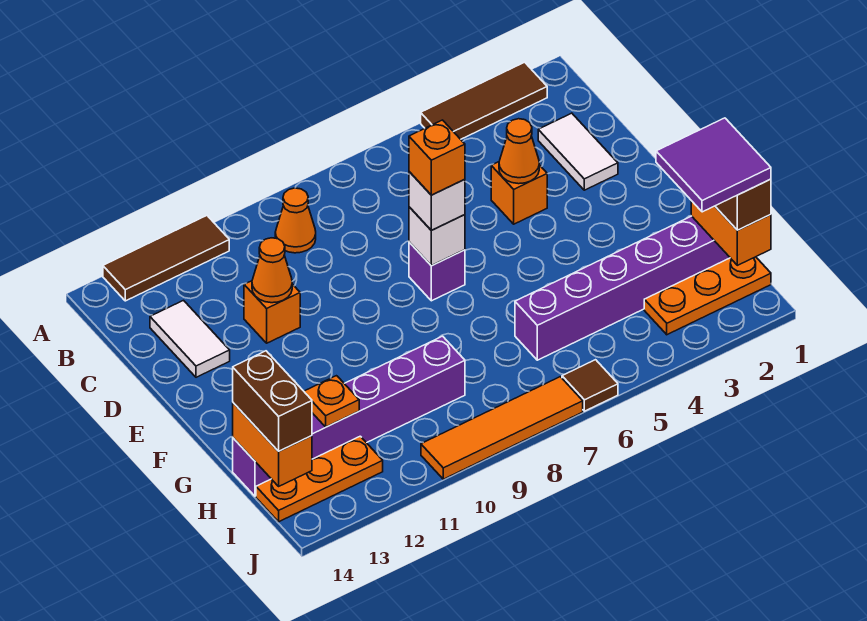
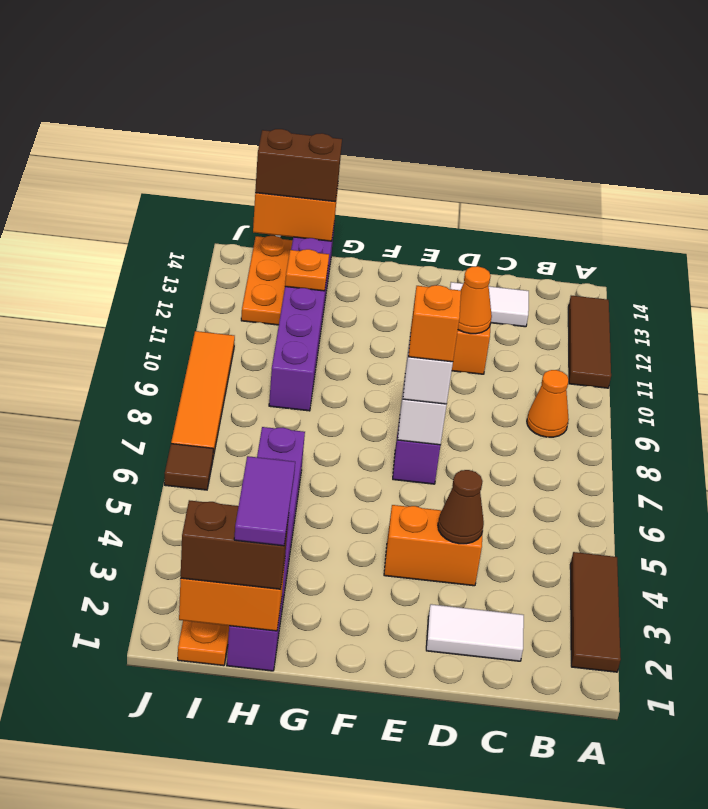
orange 1x1 brick [491,162,547,224] -> orange 1x2 brick [384,505,483,586]
orange 1x1 cone [499,119,539,184] -> brown 1x1 cone [438,470,484,544]
purple 2x2 tile [656,118,771,212] -> purple 1x2 tile [234,456,295,546]

